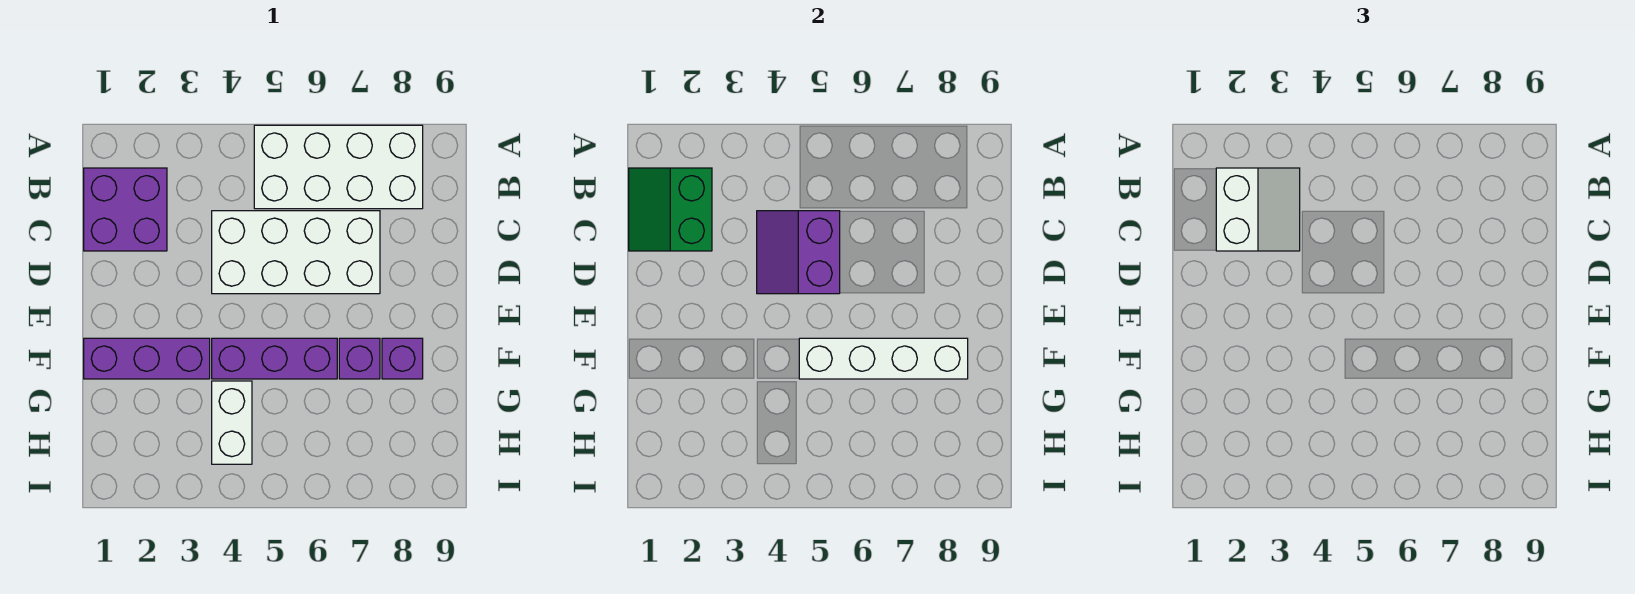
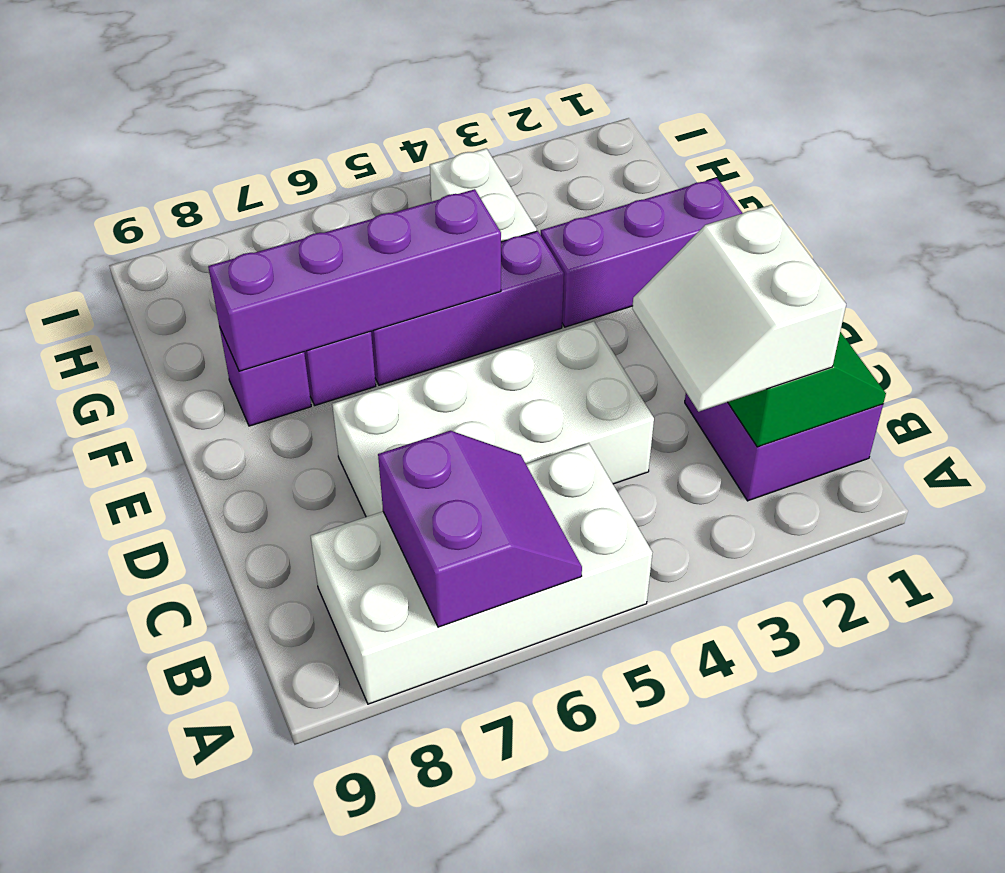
purple 2x2 slope [757,211,840,294] -> purple 2x2 slope moved to [378,431,582,627]
white 1x4 brick [799,338,968,379] -> purple 1x4 brick [208,189,501,371]

